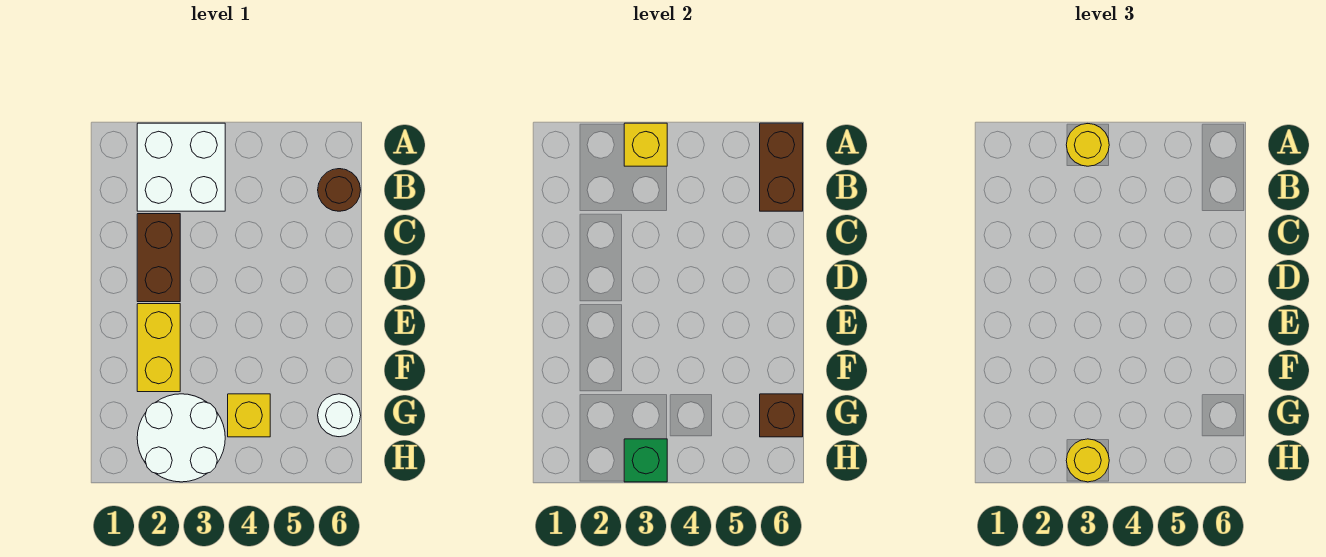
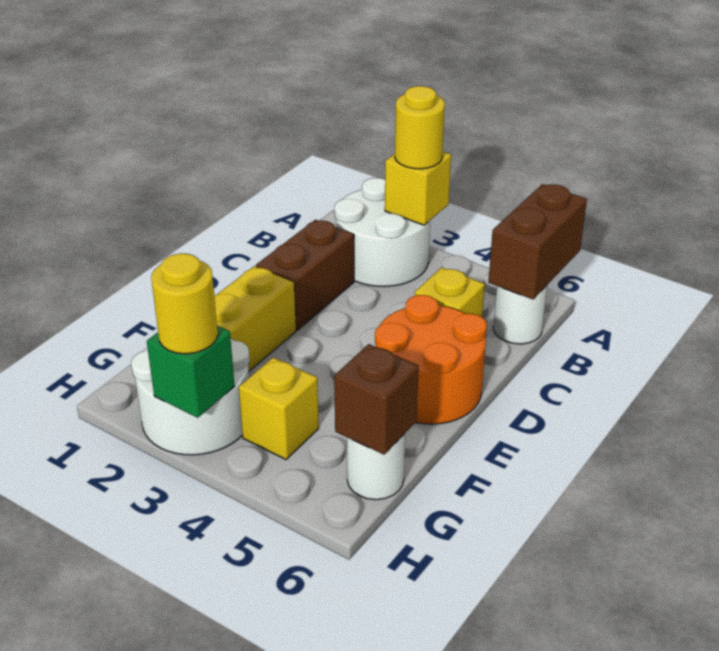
white 2x2 brick [137,123,225,211] -> white 2x2 round brick [335,178,430,287]
brown 1x1 round brick [318,169,361,211] -> white 1x1 round brick [493,286,547,344]
none -> yellow 1x1 brick [415,267,485,317]
none -> orange 2x2 round brick [375,295,487,424]

